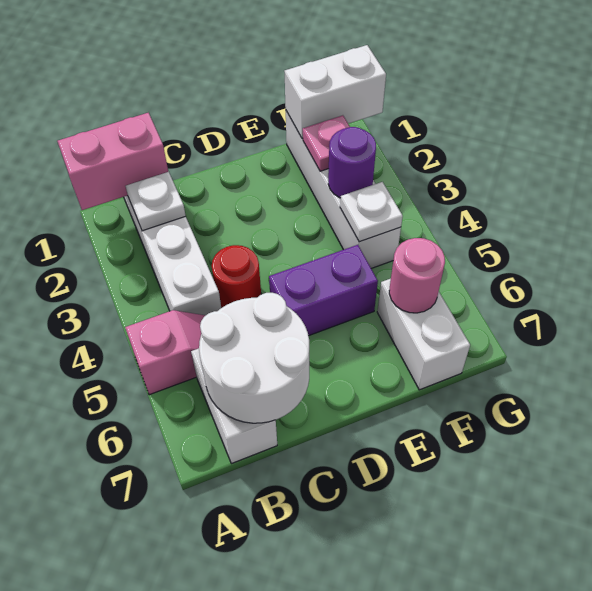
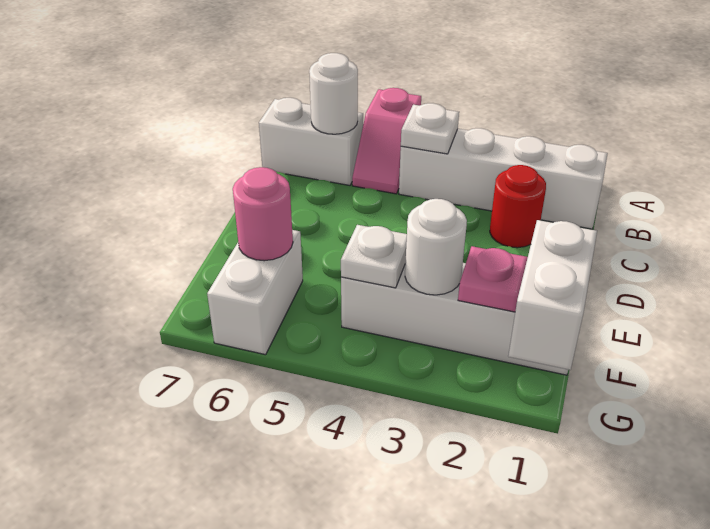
pink 1x2 brick [57,113,168,210] -> none
white 1x1 plate [126,172,186,231] -> white 1x1 plate moved to [401,103,459,154]
white 2x2 round brick [199,293,309,423] -> white 1x1 round brick [309,53,358,134]
red 1x1 round brick [212,245,261,308] -> red 1x1 round brick moved to [490,165,546,248]
purple 1x2 brick [269,245,378,336] -> none
purple 1x1 round brick [328,127,376,198] -> white 1x1 round brick [405,199,467,295]
white 1x2 brick [377,279,470,390] -> white 1x2 brick turned to [207,230,303,355]

